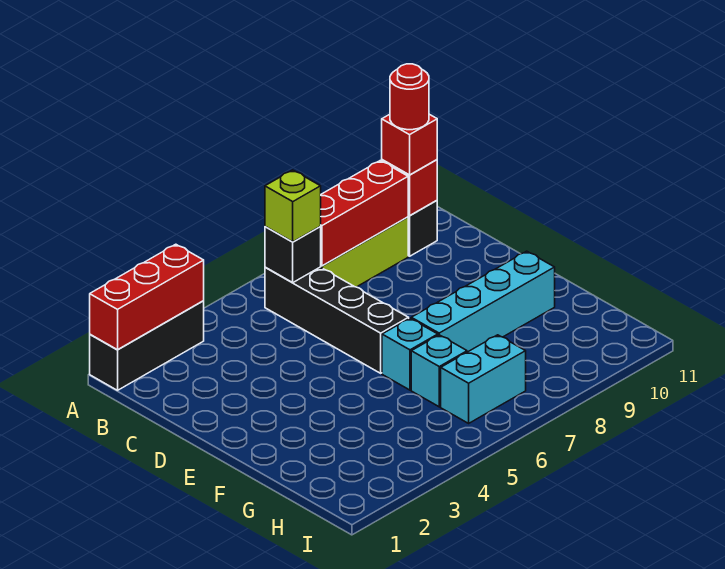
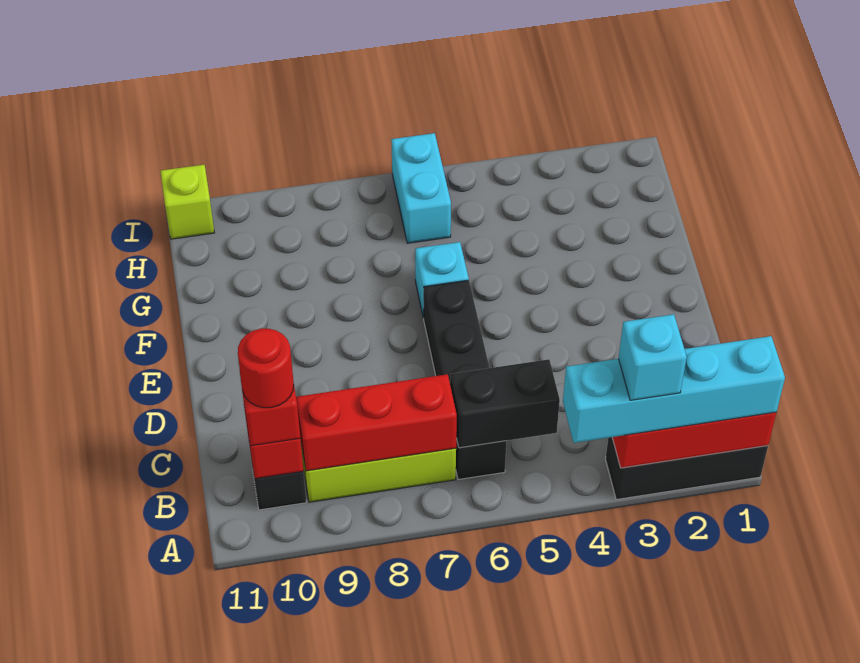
black 1x1 brick [265,227,321,282] -> black 1x2 brick [450,359,560,448]
lime 1x1 brick [265,170,321,242] -> lime 1x1 brick moved to [160,165,214,239]
cyan 1x4 brick [411,251,555,352] -> cyan 1x4 brick moved to [563,336,785,443]
cyan 1x1 brick [411,335,467,407] -> cyan 1x1 brick moved to [619,314,687,400]
cyan 1x2 brick [441,335,526,423] -> cyan 1x2 brick turned to [391,133,451,243]

